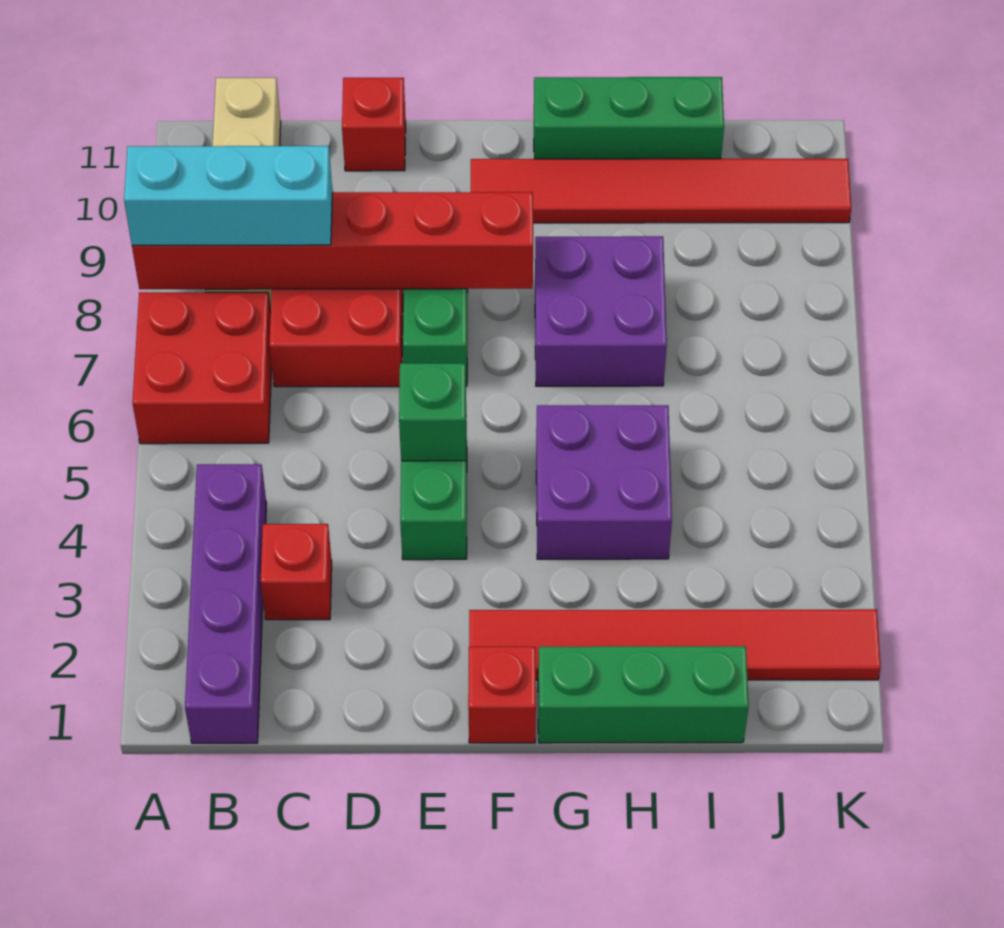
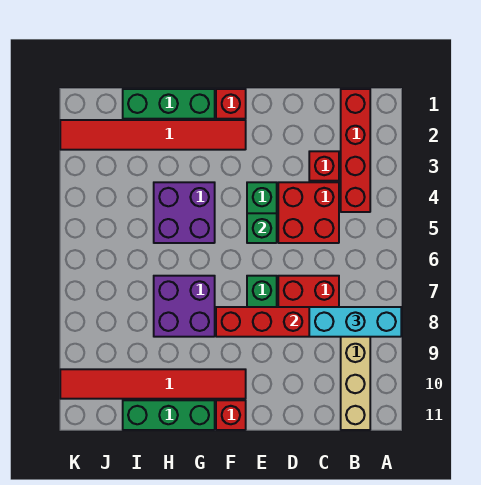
red 2x2 brick [132,292,272,444] -> red 2x2 brick moved to [278,182,339,243]
purple 1x4 brick [185,464,266,743] -> red 1x4 brick [341,89,370,212]
red 1x1 brick [342,78,406,171] -> red 1x1 brick moved to [216,400,246,430]

